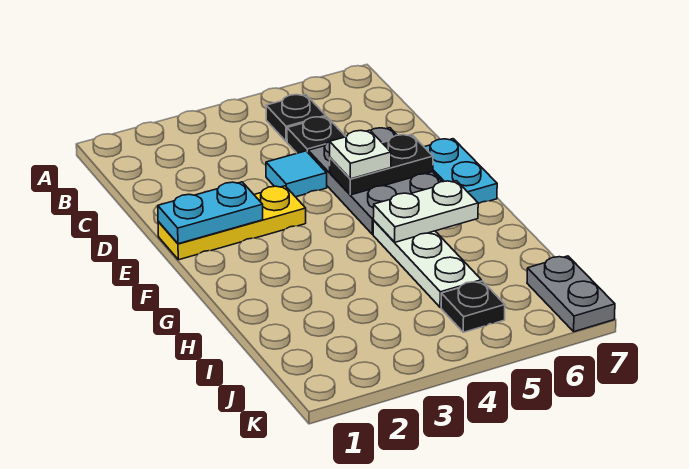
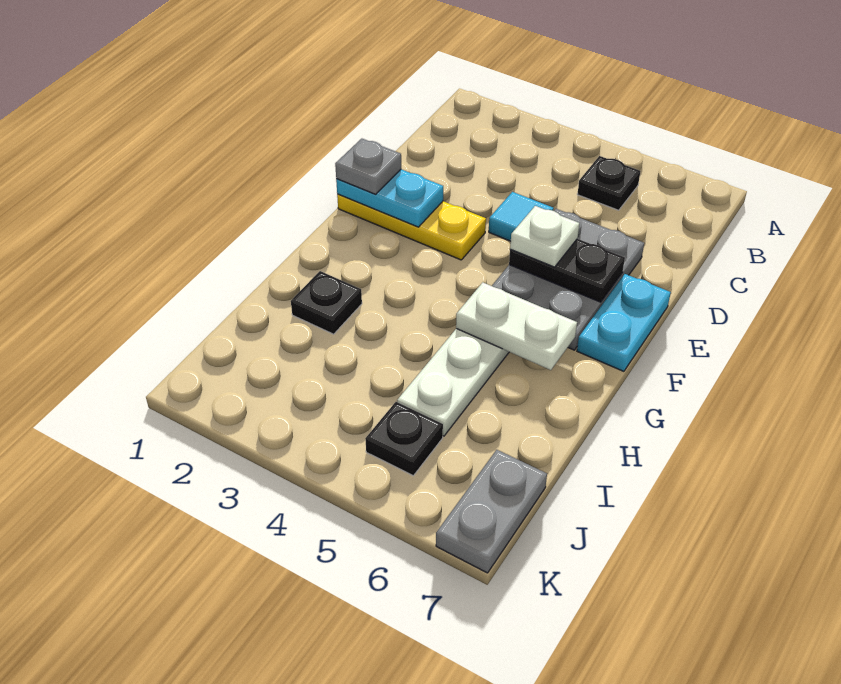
black 1x1 plate [287,117,346,153] -> black 1x1 plate moved to [291,271,362,334]
none -> grey 1x1 plate [335,139,401,194]

